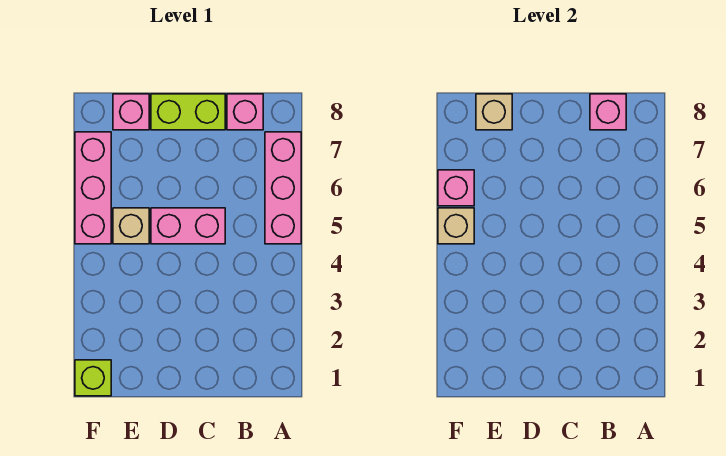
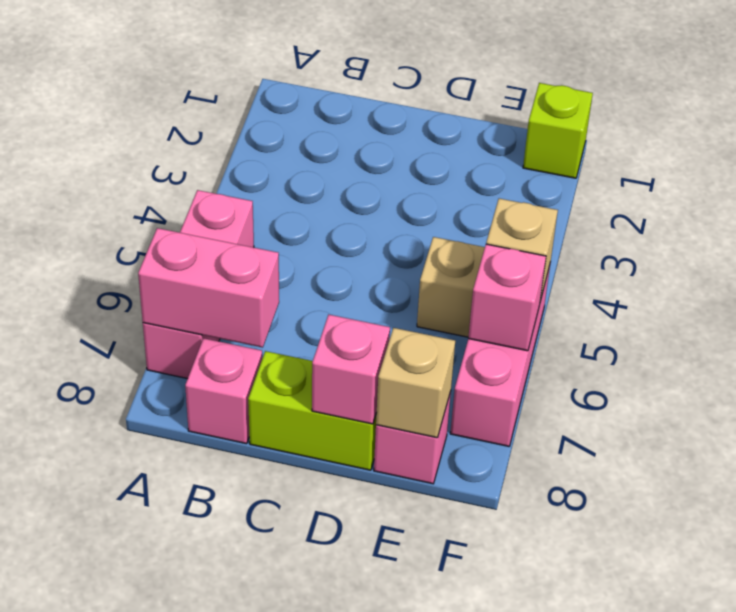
pink 1x1 brick [590,94,626,130] -> pink 1x1 brick moved to [312,315,390,424]
pink 1x2 brick [151,208,225,244] -> pink 1x2 brick moved to [138,228,279,348]

